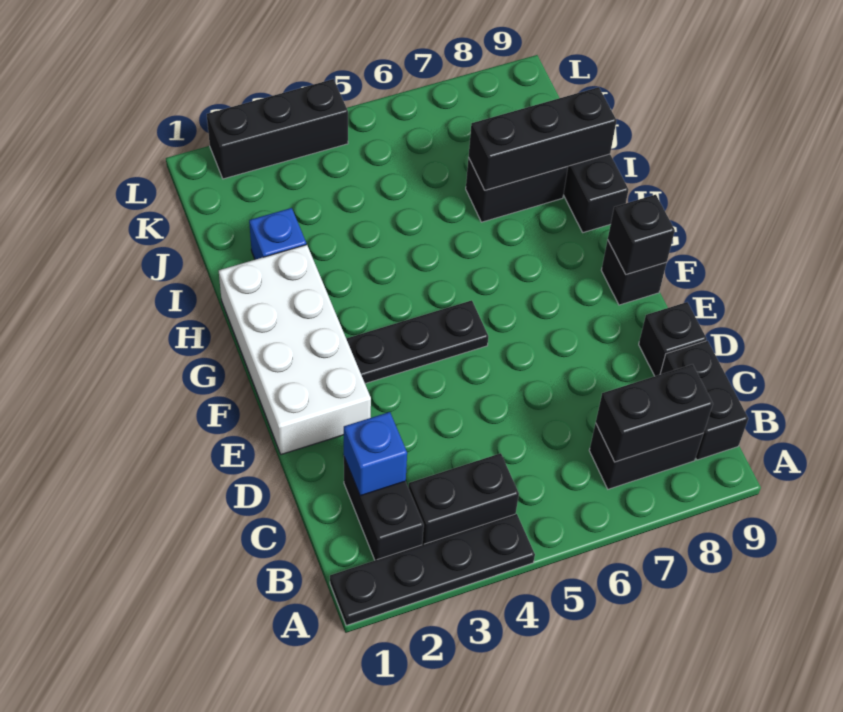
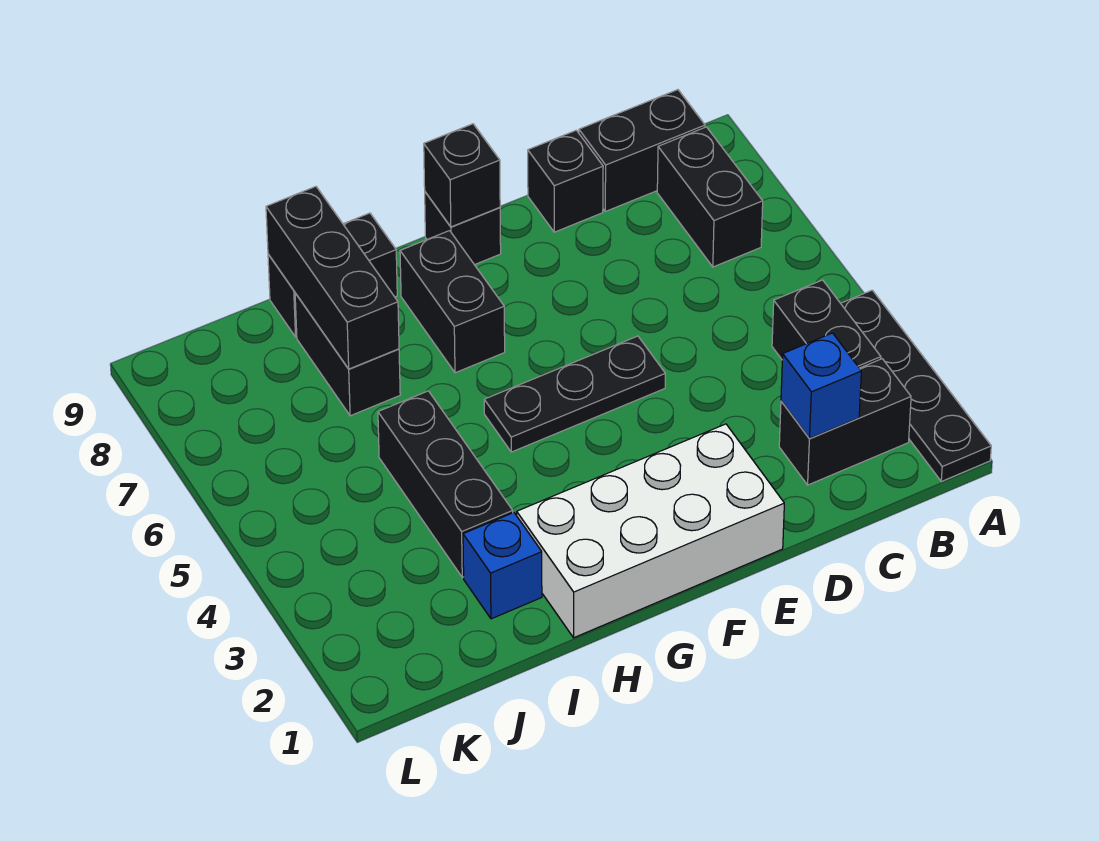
black 1x2 brick [596,364,713,462] -> black 1x2 brick moved to [400,231,505,373]
black 1x3 plate [346,300,488,383] -> black 1x3 plate turned to [484,336,665,452]
black 1x3 brick [207,79,348,179] -> black 1x3 brick moved to [378,391,513,577]

